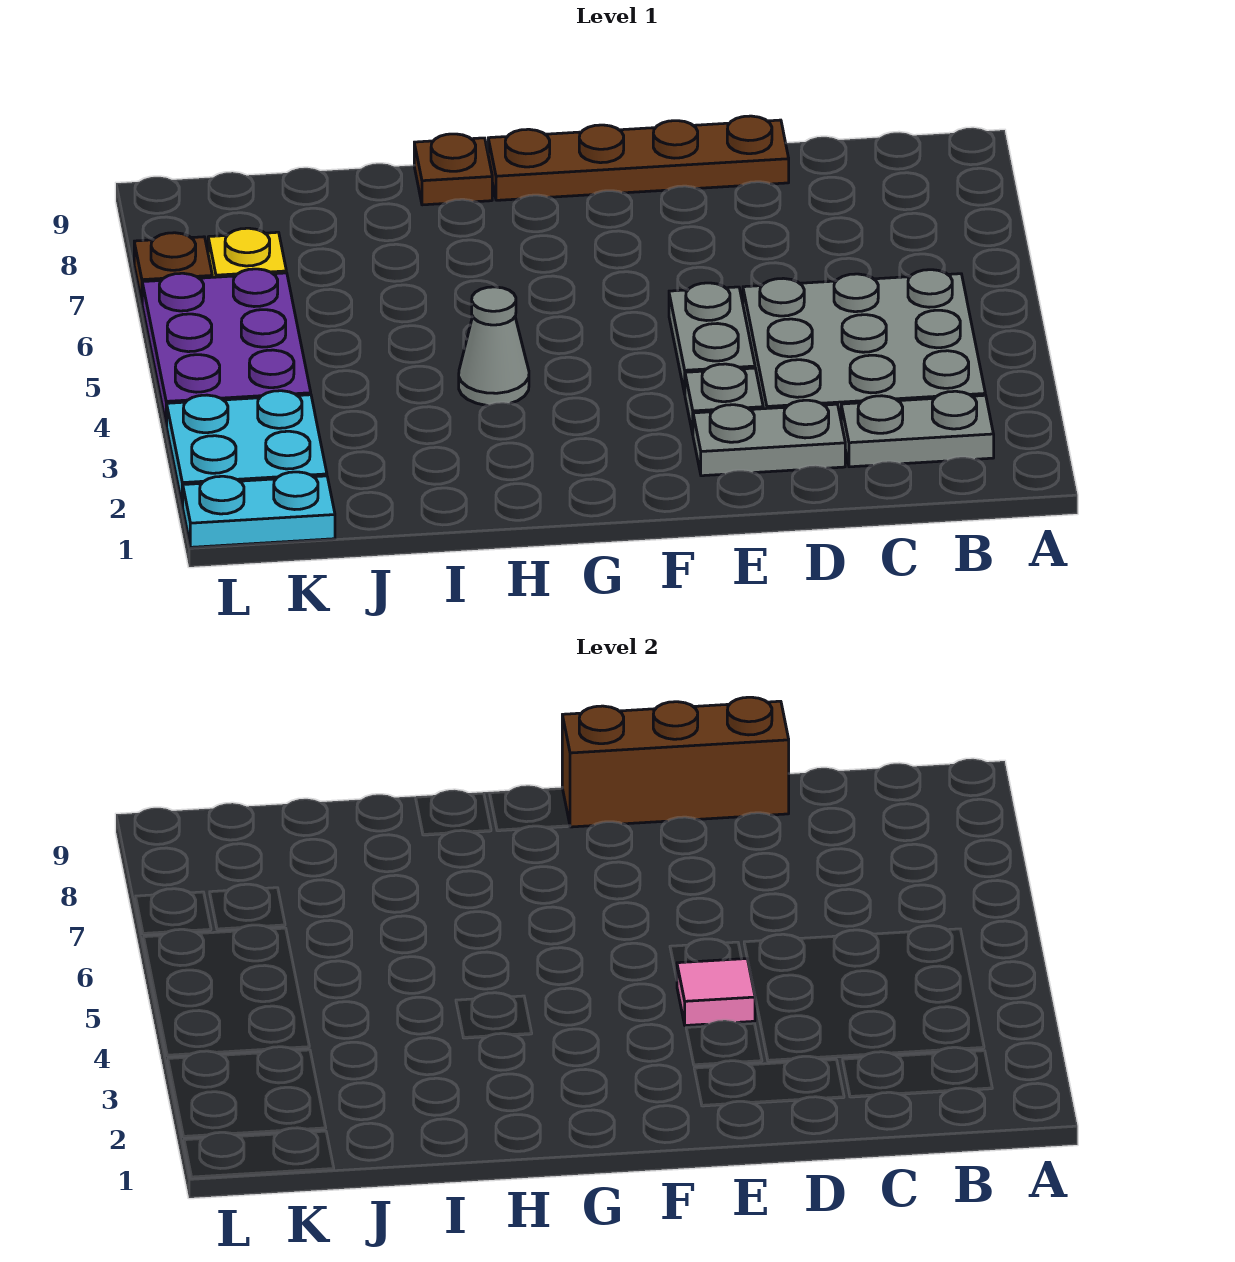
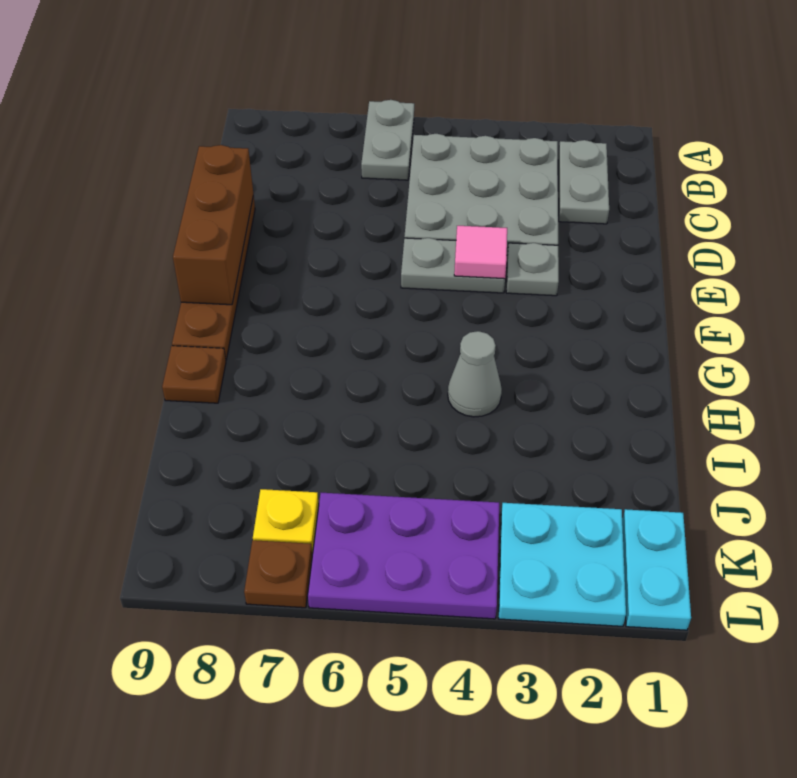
grey 1x2 plate [693,400,845,476] -> grey 1x2 plate moved to [361,100,414,180]

